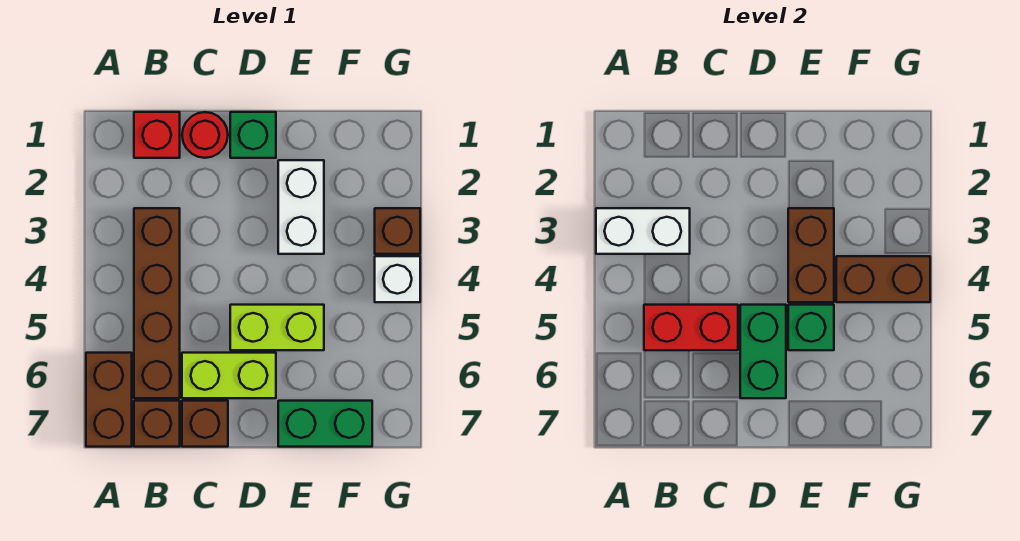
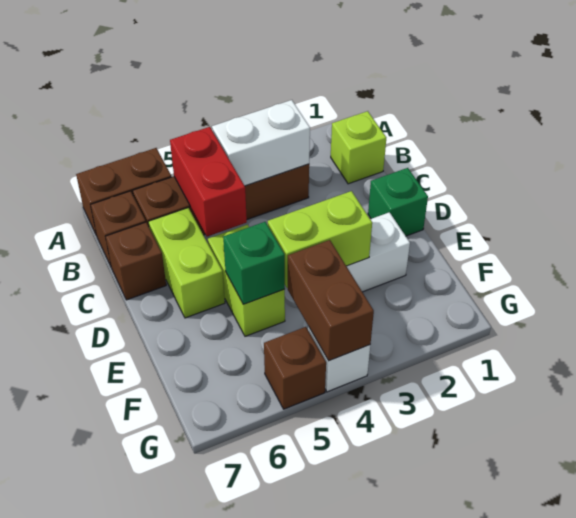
white 1x2 brick [596,208,690,254] -> white 1x2 brick turned to [212,100,310,186]
red 1x1 brick [134,112,180,158] -> lime 1x1 brick [331,111,386,184]
red 1x1 round brick [182,112,228,158] -> none
green 1x2 brick [740,305,786,398] -> none
brown 1x2 brick [788,208,834,302] -> lime 1x2 brick [268,191,372,288]
green 1x2 brick [278,401,372,447] -> none
brown 1x1 brick [375,208,420,254] -> brown 1x1 brick moved to [264,327,326,409]

